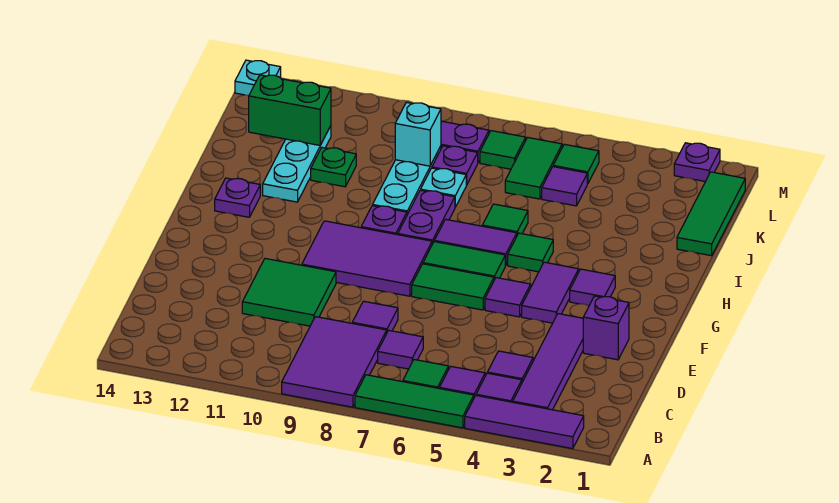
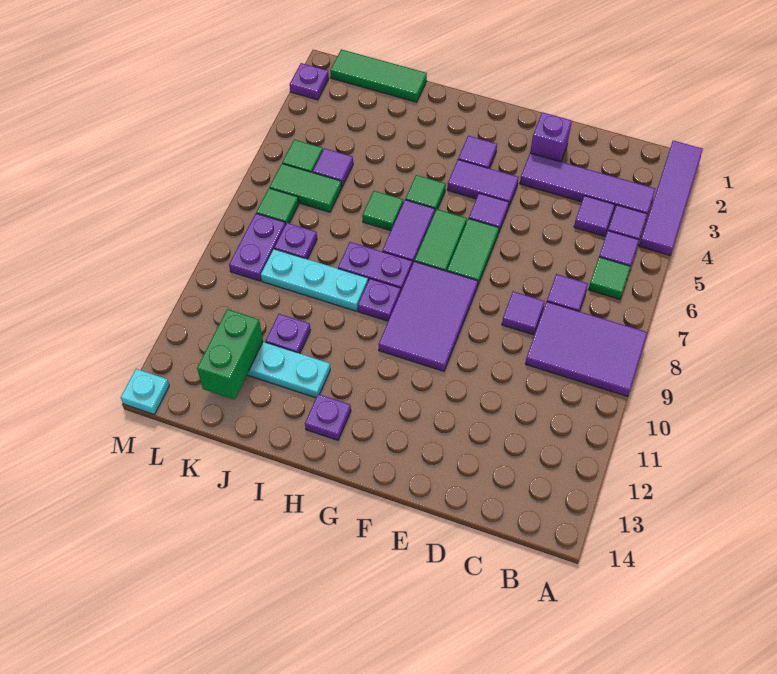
purple 1x3 tile [465,396,584,449] -> purple 1x4 tile [639,141,703,255]
green 1x3 tile [355,375,474,428] -> none
green 2x2 tile [242,259,336,326] -> none
cyan 1x1 plate [421,168,466,207] -> none
green 1x1 plate [311,148,356,187] -> purple 1x1 plate [266,314,311,353]
cyan 1x1 brick [395,102,441,166] -> none

